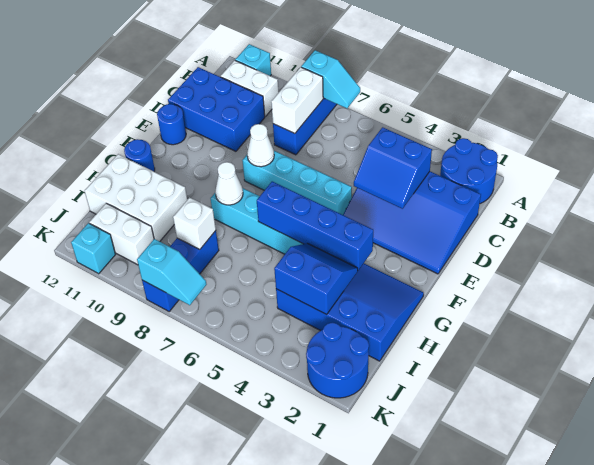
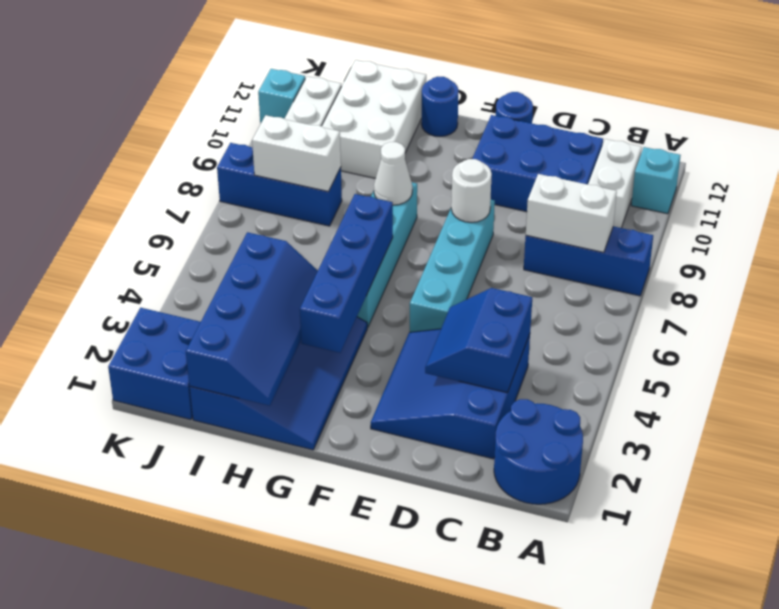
cyan 1x2 slope [301,50,360,108] -> none
blue 3x4 slope [343,172,481,274] -> blue 3x3 slope [371,329,530,459]
blue 2x3 brick [168,67,265,151] -> blue 2x3 brick turned to [472,115,603,212]
white 1x1 cone [247,124,274,167] -> white 1x1 round brick [451,159,492,223]
blue 2x2 slope [274,243,358,314] -> blue 2x4 slope [186,232,318,406]
white 1x1 brick [173,198,216,249] -> white 1x2 brick [252,115,341,192]
blue 2x2 round brick [306,322,369,398] -> blue 2x2 brick [108,308,200,420]
cyan 1x2 slope [137,239,207,305] -> none

